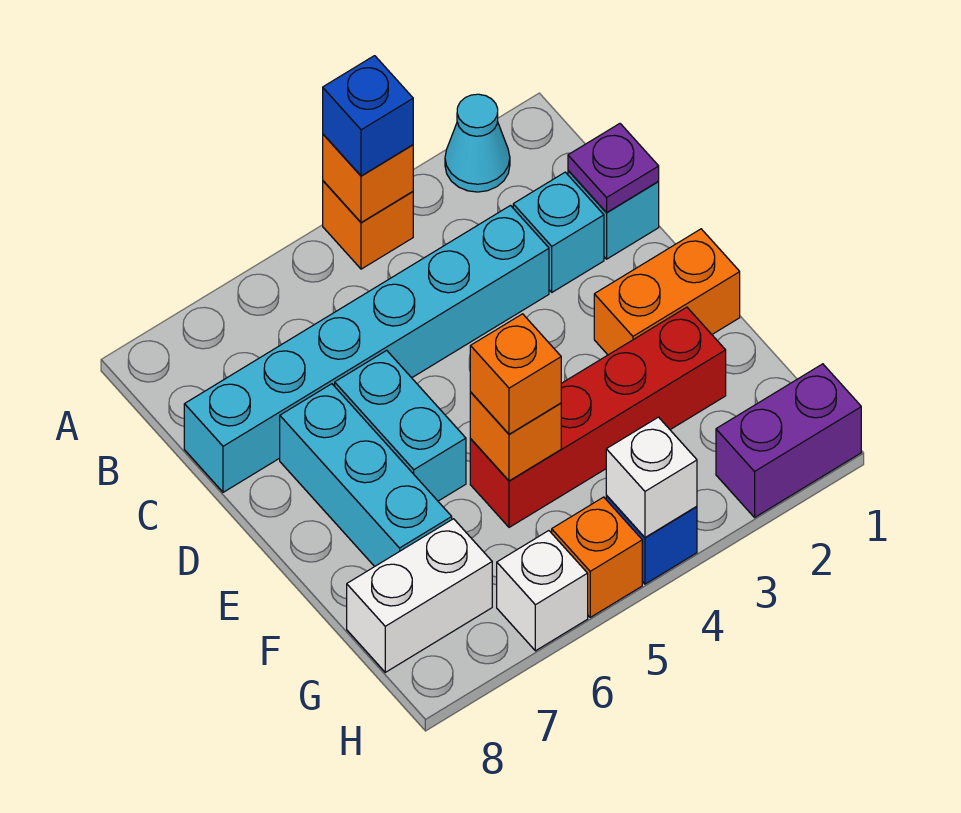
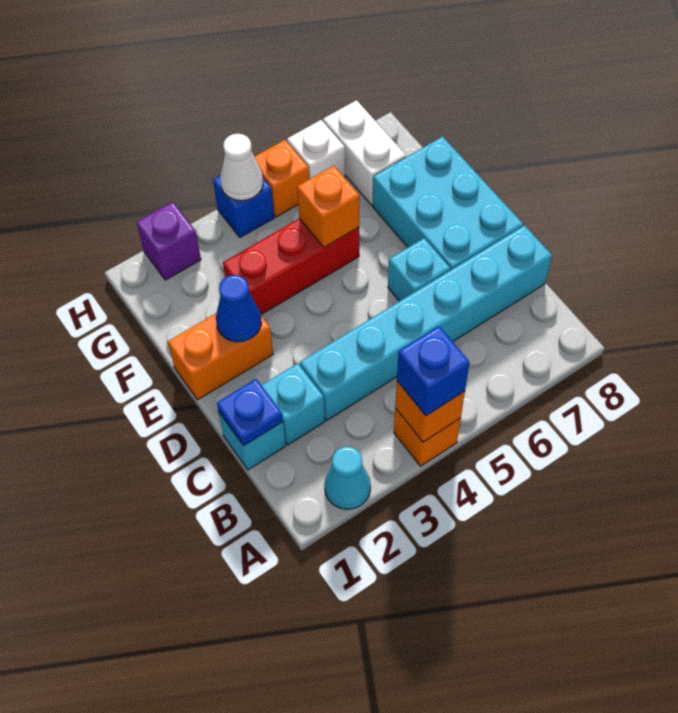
purple 1x1 plate [568,124,659,212] -> blue 1x1 plate [217,379,283,446]
cyan 1x2 brick [335,350,466,501] -> cyan 1x1 brick [388,238,450,301]
cyan 1x3 brick [280,384,452,567] -> cyan 2x3 brick [373,136,523,270]
none -> blue 1x1 cone [216,275,262,342]
red 1x4 brick [470,307,726,527] -> red 1x3 brick [223,218,359,314]
orange 1x1 brick [470,314,561,434] -> none
white 1x2 brick [347,519,492,672] -> white 1x2 brick turned to [323,100,406,205]
purple 1x2 brick [716,364,861,517] -> purple 1x1 brick [137,202,201,280]
white 1x1 brick [606,417,697,537] -> white 1x1 cone [220,134,263,201]

